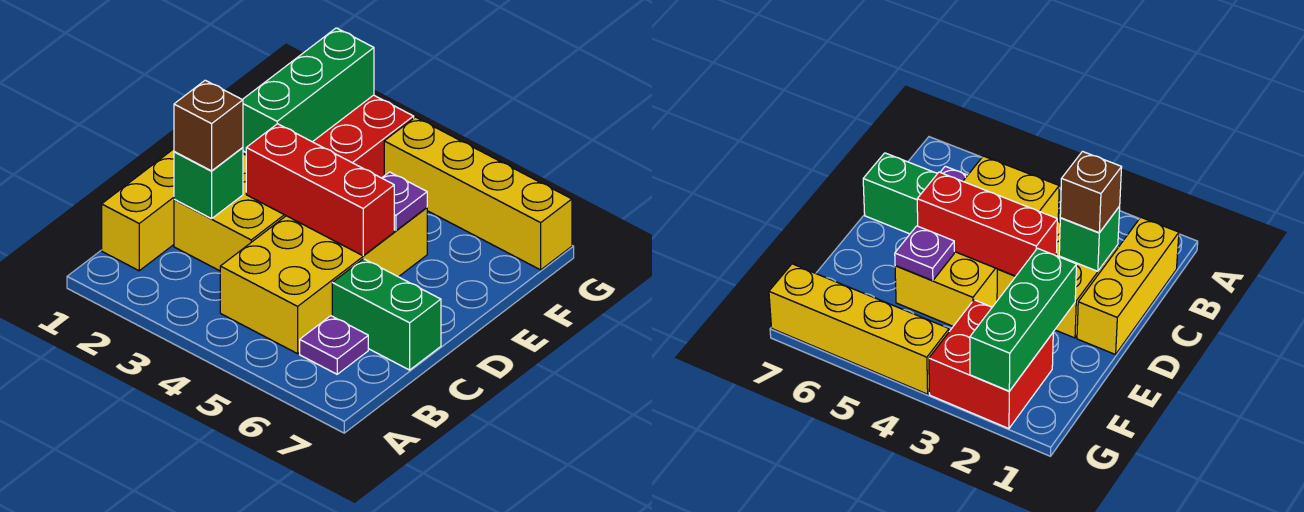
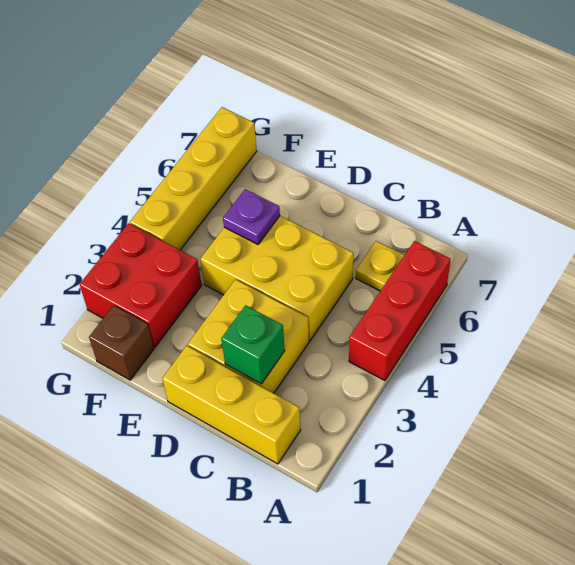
yellow 2x4 brick [220,208,427,354] -> yellow 2x3 brick [200,216,353,341]
purple 1x1 plate [300,316,368,374] -> yellow 1x1 plate [356,241,404,291]
brown 1x1 brick [174,80,243,171] -> brown 1x1 brick moved to [89,306,154,380]
green 1x2 brick [332,259,441,370] -> none
red 1x3 brick [246,124,394,256] -> red 1x3 brick moved to [349,241,450,381]
green 1x3 brick [243,28,374,152] -> none

